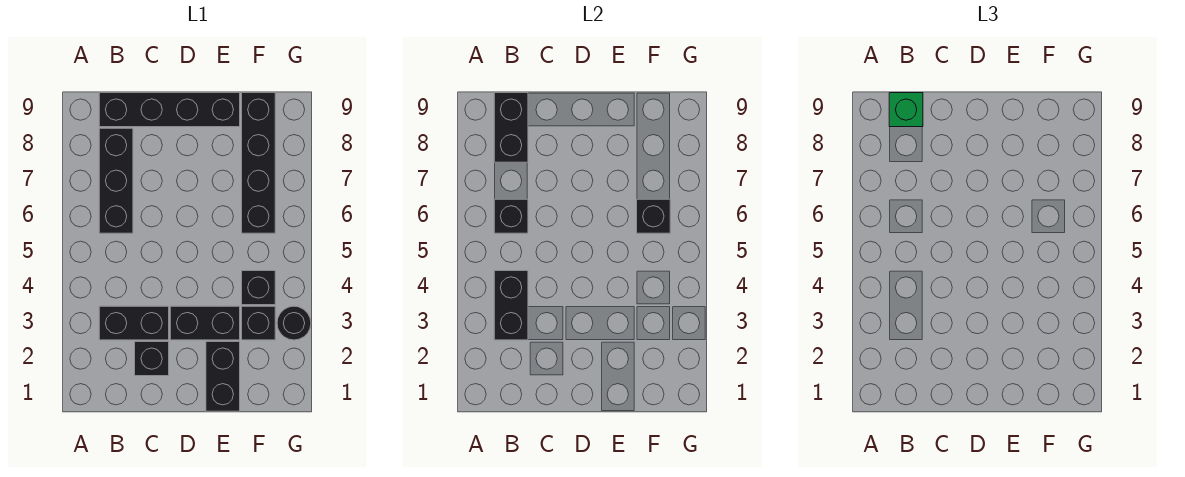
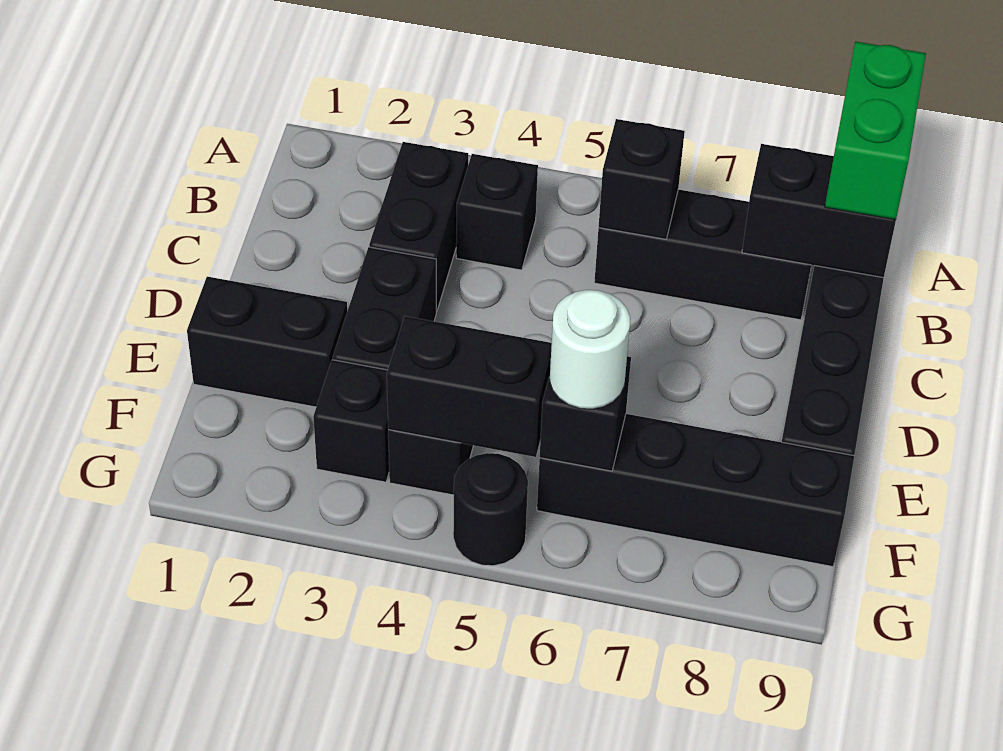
black 1x2 brick [494,271,528,340] -> black 1x2 brick moved to [387,316,552,457]
green 1x1 brick [889,93,923,127] -> green 1x2 brick [825,41,926,220]
black 1x1 brick [135,342,169,376] -> black 1x1 brick moved to [456,154,538,270]
none -> white 1x1 round brick [550,290,630,409]
black 1x1 round brick [277,306,311,340] -> black 1x1 round brick moved to [453,453,528,566]

